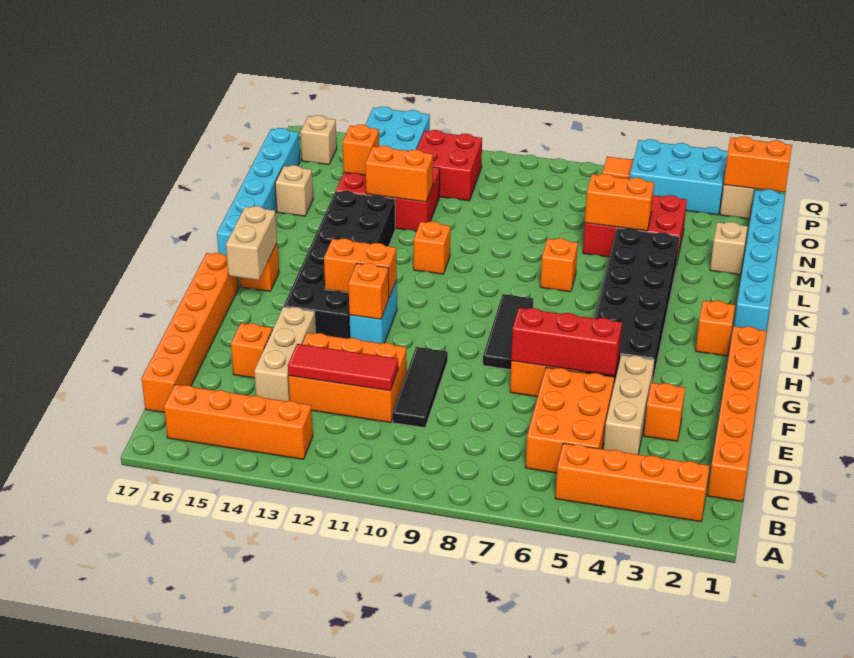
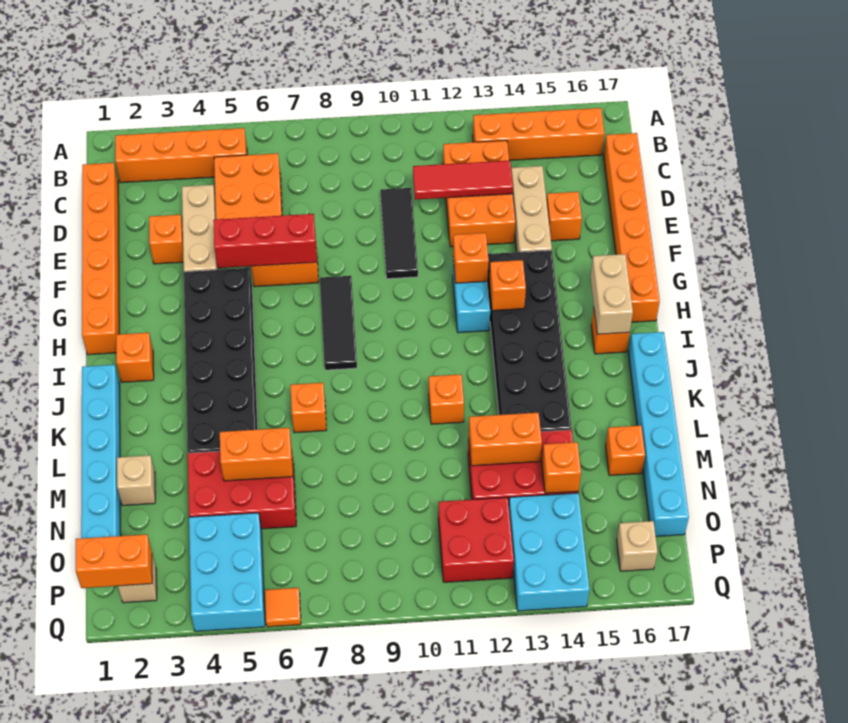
orange 2x3 brick [288,333,407,423] -> orange 2x3 brick turned to [443,140,515,247]
orange 1x2 brick [324,239,397,298] -> orange 1x1 brick [489,260,526,311]
tan 1x1 brick [275,165,313,216] -> orange 1x1 brick [606,425,645,475]
cyan 2x3 brick [630,139,728,215] -> cyan 2x3 brick turned to [189,513,265,631]

